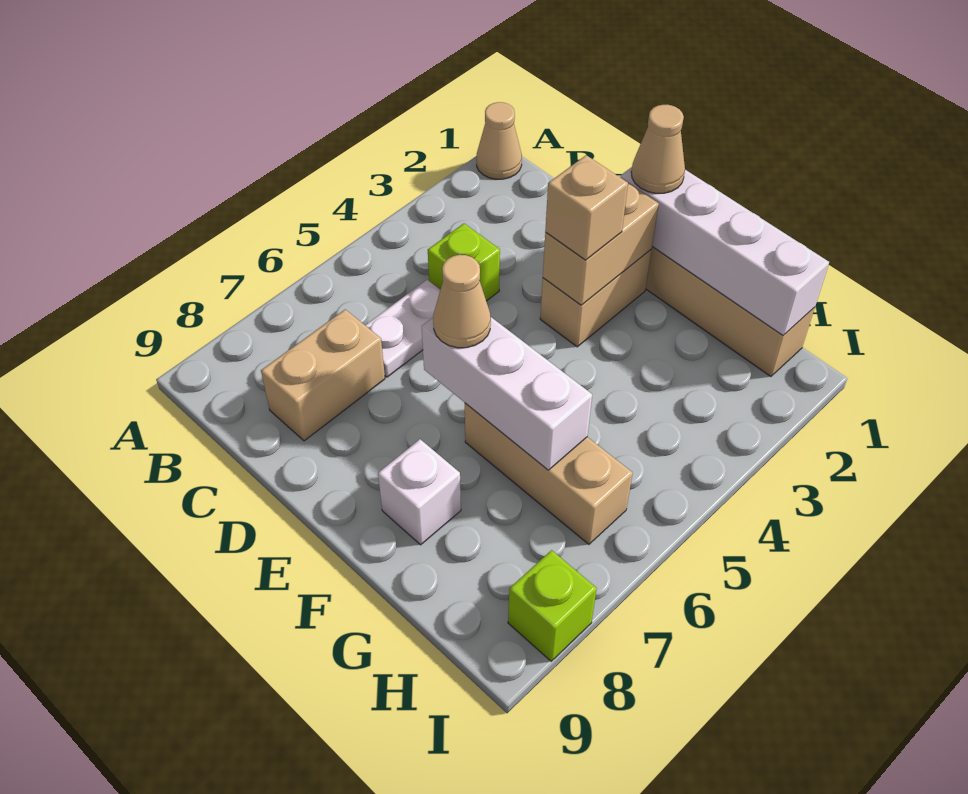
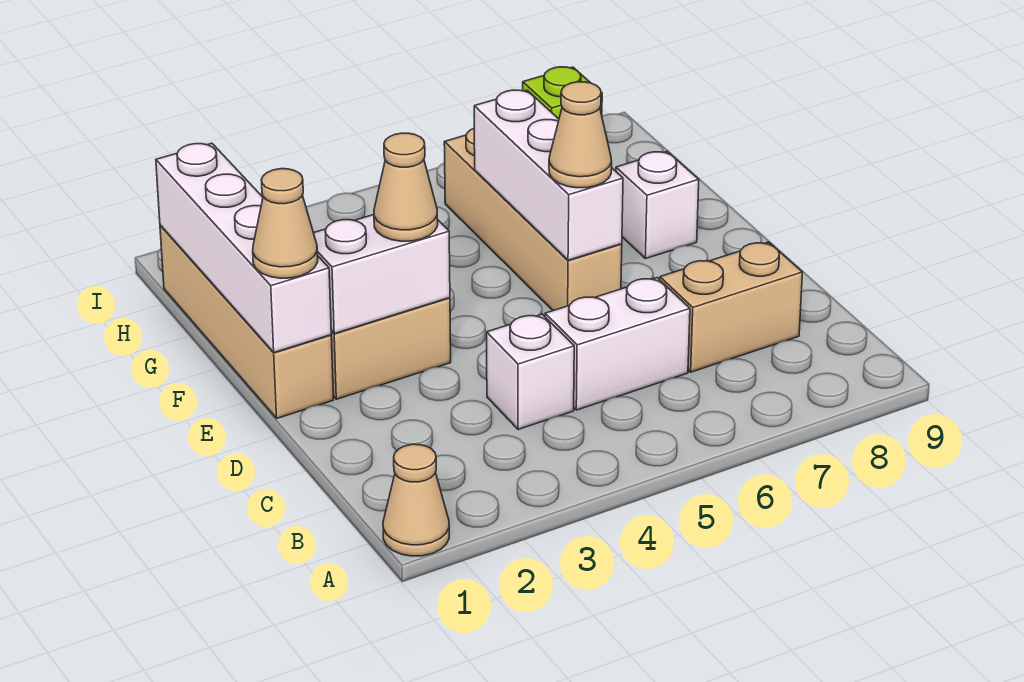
lime 1x1 brick [428,224,500,301] -> white 1x1 brick [487,314,574,429]
white 1x2 plate [365,280,440,377] -> white 1x2 brick [545,278,690,410]
tan 1x2 brick [543,183,659,305] -> white 1x2 brick [314,215,450,334]
tan 1x1 brick [545,155,628,260] -> tan 1x1 cone [374,133,438,241]
tan 1x3 brick [465,403,633,544] -> tan 1x4 brick [444,129,622,311]

